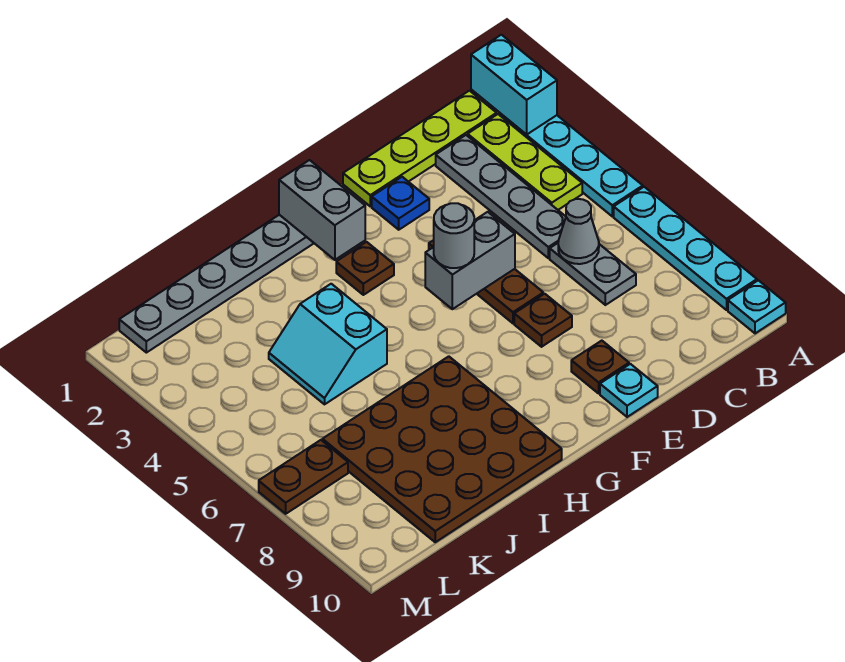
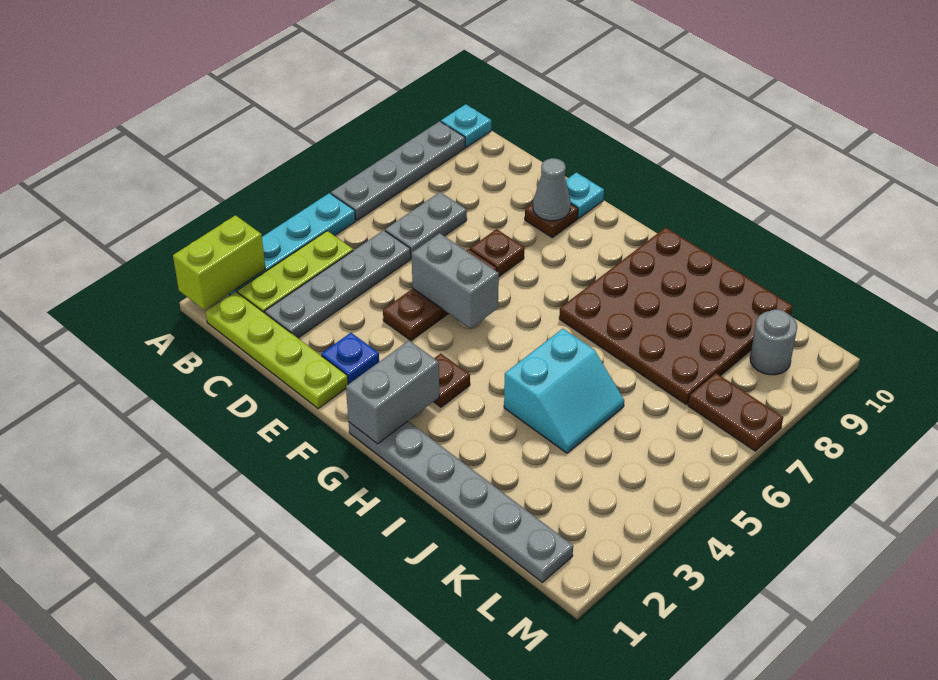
cyan 1x2 brick [471,35,557,135] -> lime 1x2 brick [173,215,266,310]
cyan 1x4 plate [614,187,757,310] -> grey 1x4 plate [331,121,465,220]
grey 1x1 cone [558,199,599,264] -> grey 1x1 cone moved to [533,158,571,221]
grey 1x1 round brick [434,203,474,268] -> grey 1x1 round brick moved to [750,309,797,375]

